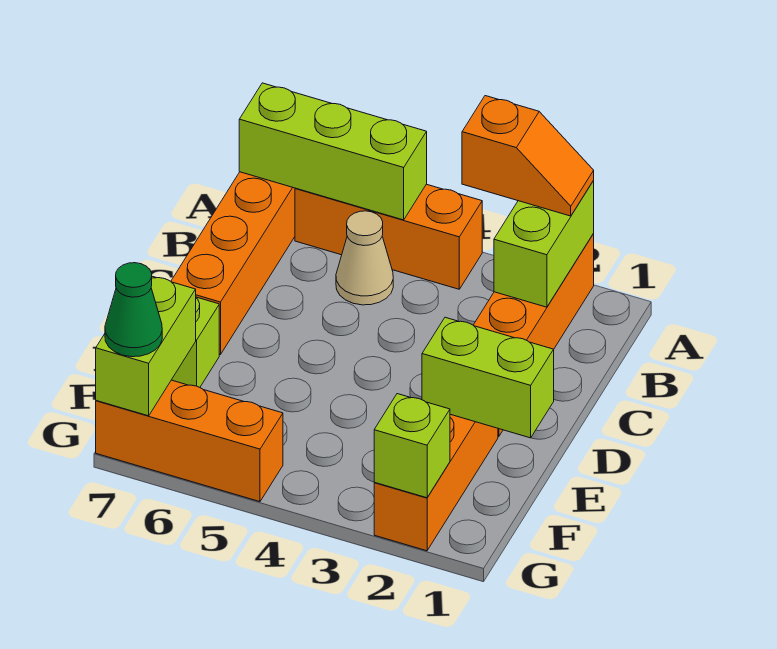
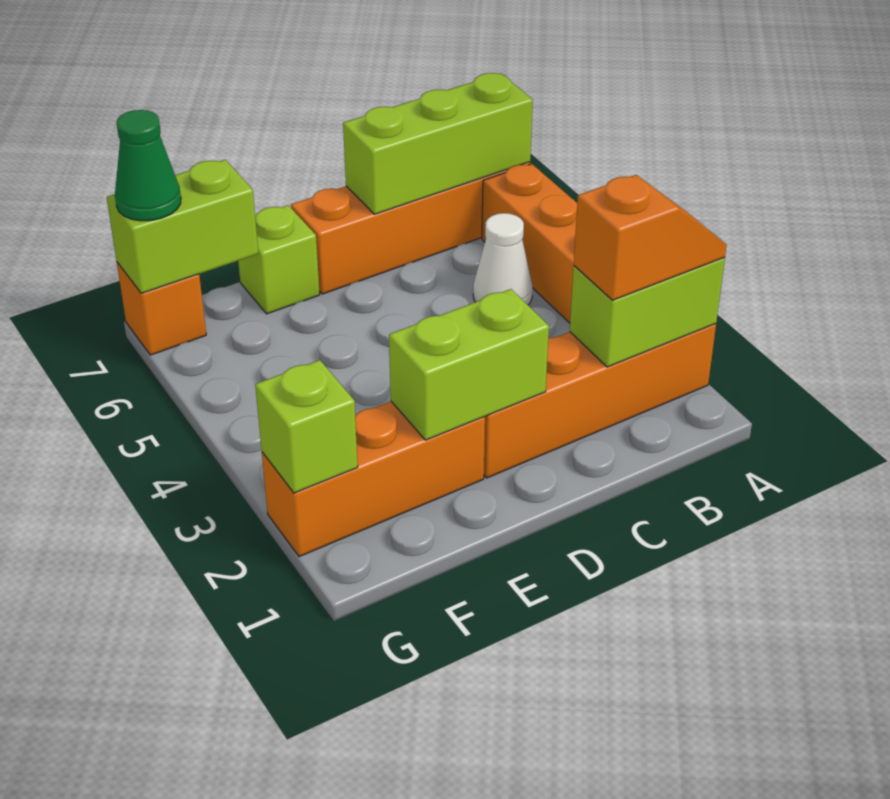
orange 1x2 slope [462,96,594,216] -> orange 1x2 slope turned to [574,175,727,300]
lime 1x3 brick [239,83,427,220] -> lime 1x3 brick turned to [343,73,533,214]
tan 1x1 cone [336,211,393,305] -> white 1x1 cone [473,213,533,305]
lime 1x2 brick [422,317,554,438] -> lime 1x2 brick turned to [389,289,549,440]
orange 1x3 brick [96,380,283,502] -> orange 1x1 brick [117,262,206,355]

